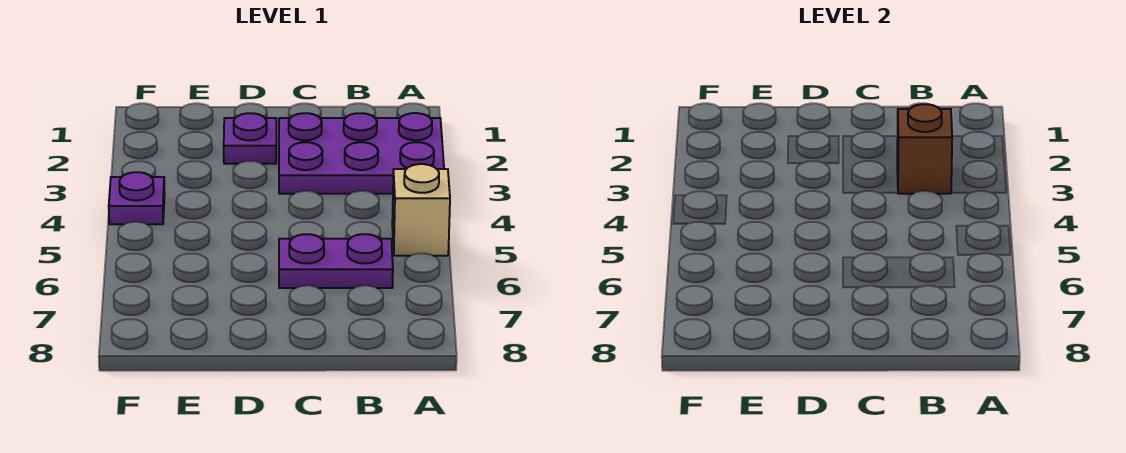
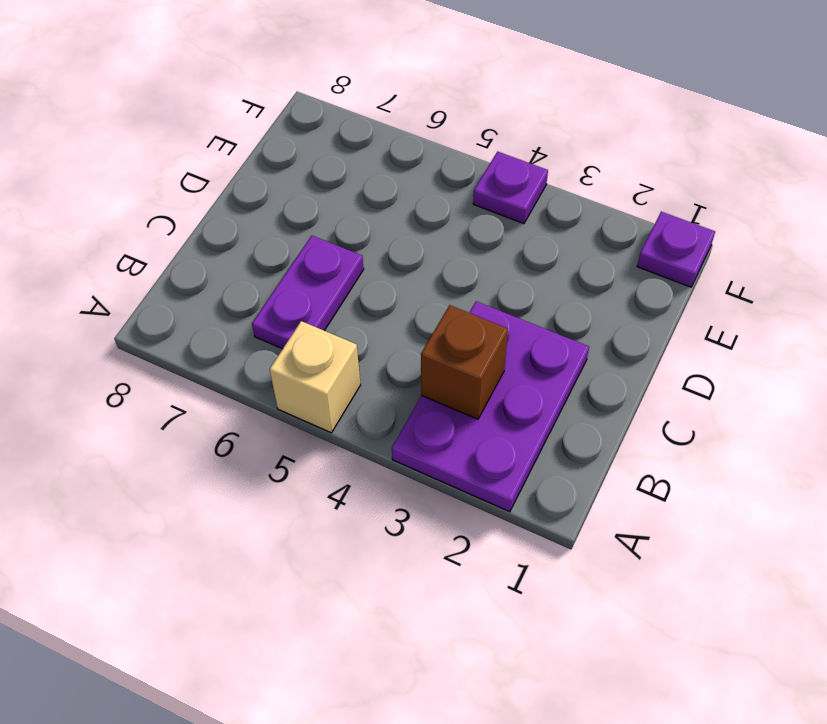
purple 1x1 plate [224,113,276,164] -> purple 1x1 plate moved to [637,212,715,287]

